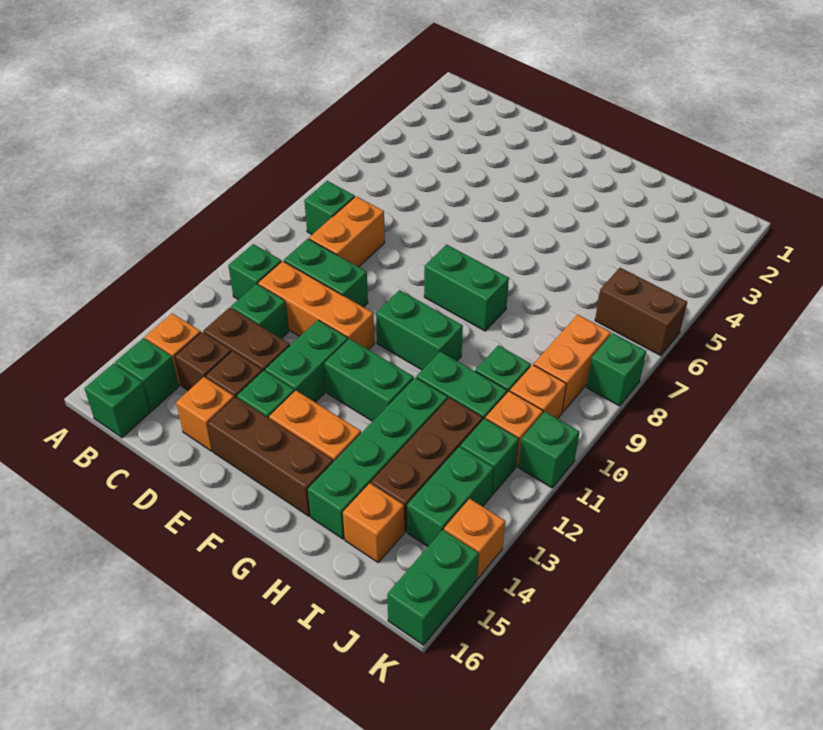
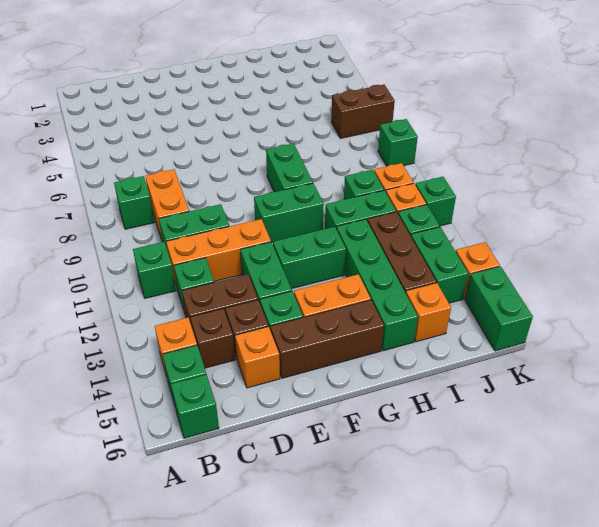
green 1x2 brick [424,245,509,331] -> green 1x2 brick turned to [266,143,313,192]
orange 1x2 brick [534,315,611,412] -> none

